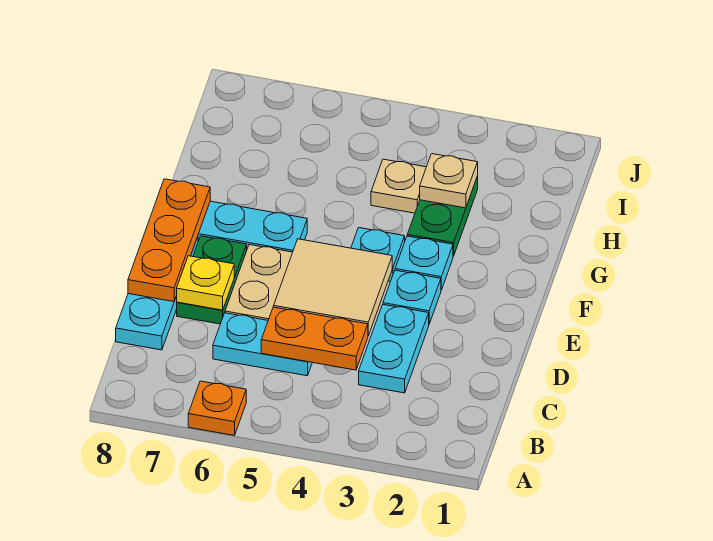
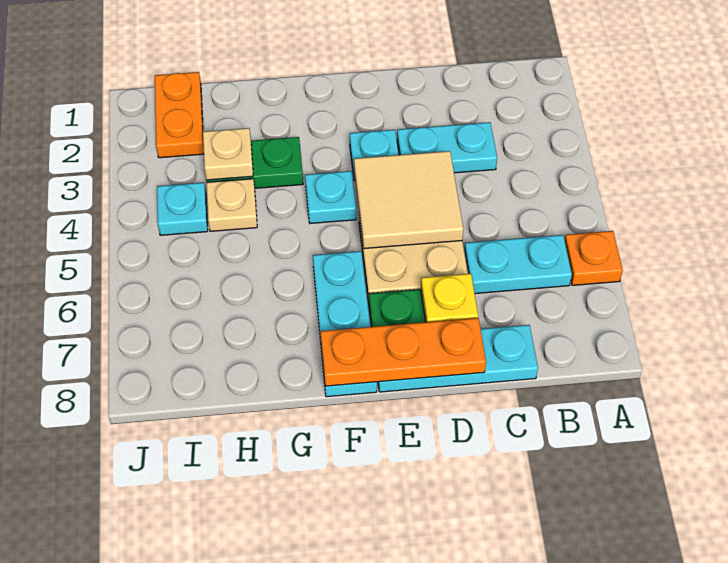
orange 1x2 plate [261,307,368,370] -> orange 1x2 plate moved to [155,72,204,158]
cyan 1x2 plate [213,313,312,376] -> cyan 1x2 plate turned to [464,235,572,294]
cyan 1x1 plate [395,236,453,290] -> cyan 1x1 plate moved to [157,183,208,235]

